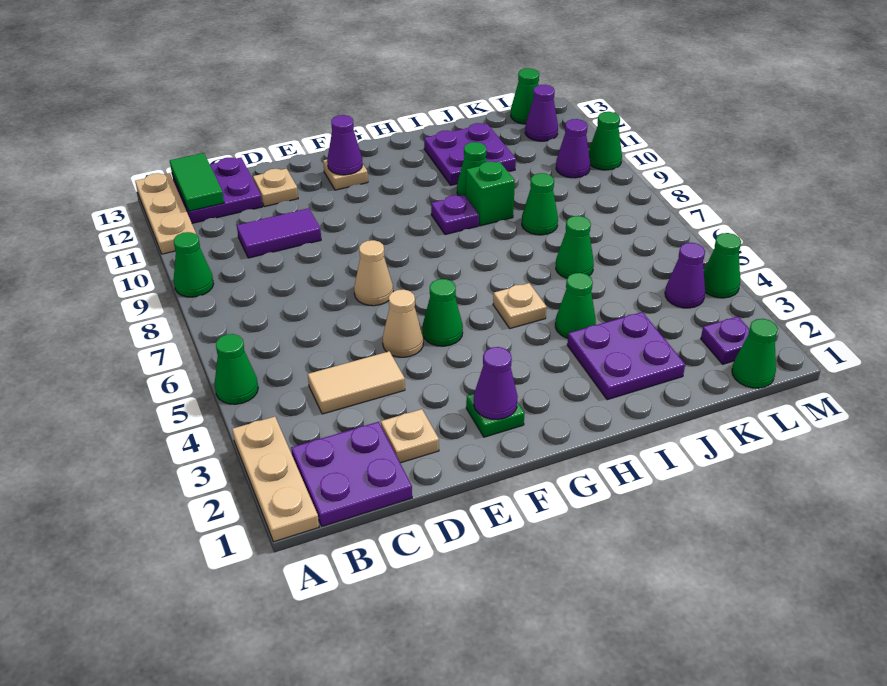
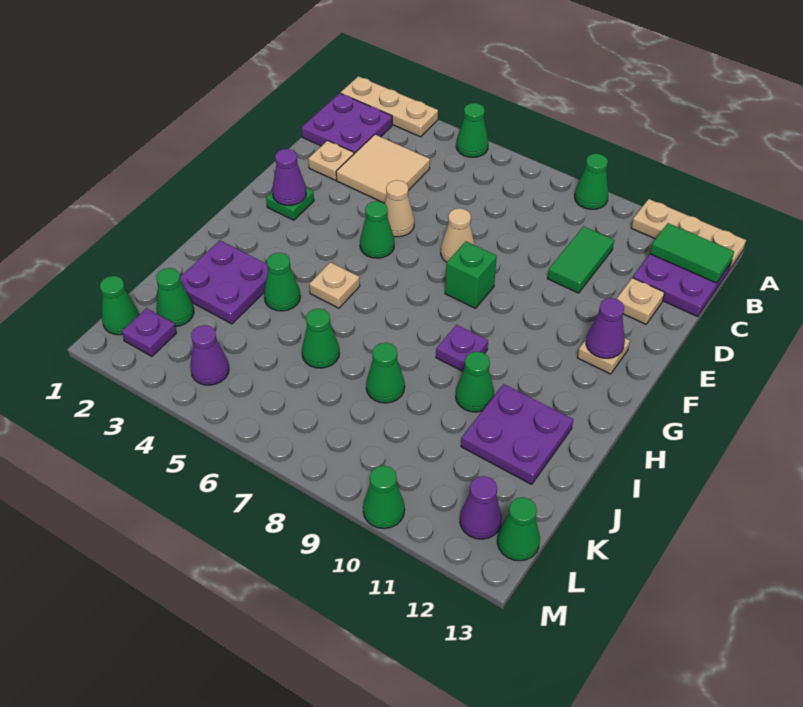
tan 1x2 tile [308,351,405,414] -> tan 2x2 tile [336,135,430,203]
purple 1x2 tile [237,208,321,258] -> green 1x2 tile [547,226,614,293]
green 1x1 brick [466,161,515,226] -> green 1x1 brick moved to [445,241,497,308]
purple 1x1 cone [556,119,590,178] -> none
green 1x1 cone [704,233,741,298] -> green 1x1 cone moved to [156,268,194,327]

